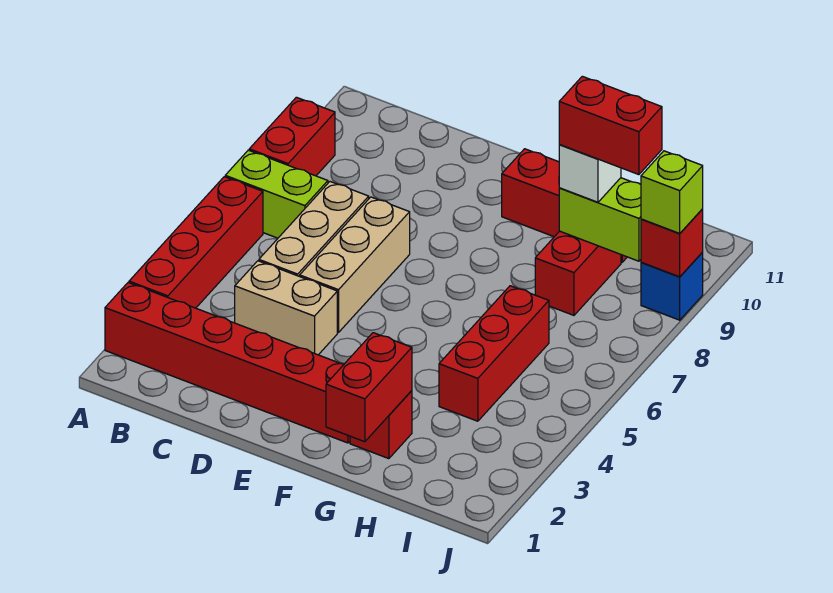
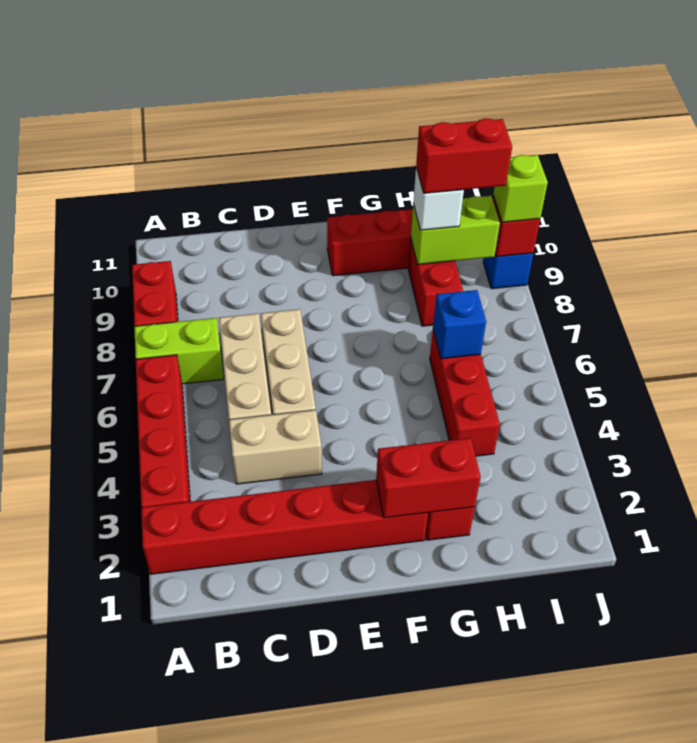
red 1x2 brick [326,333,412,442] -> red 1x2 brick turned to [376,438,481,518]
none -> blue 1x1 brick [433,290,486,359]

